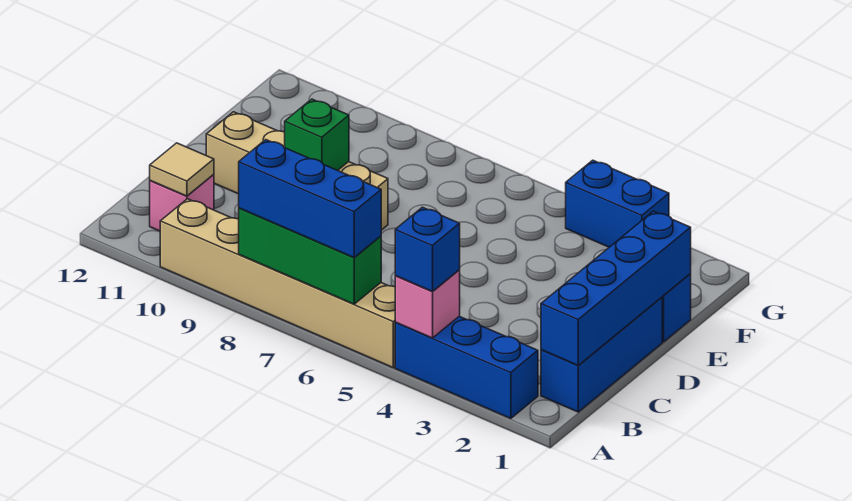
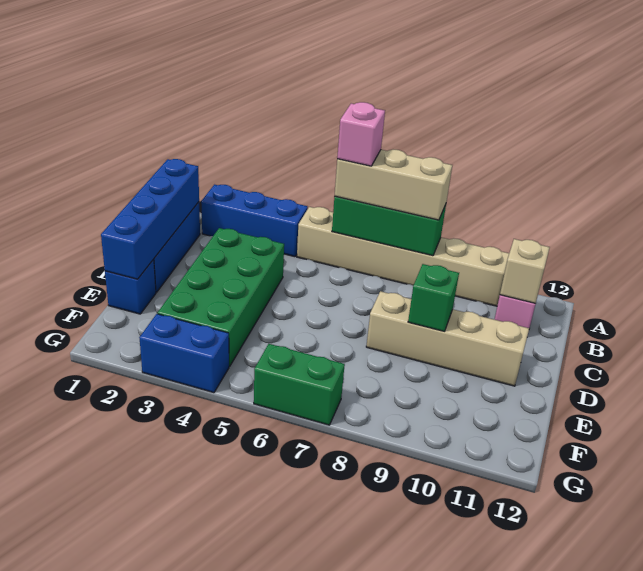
pink 1x1 brick [395,270,460,338] -> pink 1x1 brick moved to [337,102,385,166]
blue 1x1 brick [395,207,460,291] -> none
blue 1x3 brick [239,140,381,258] -> tan 1x3 brick [335,150,452,220]
tan 1x1 tile [150,143,214,196] -> tan 1x1 brick [500,239,550,303]
none -> green 2x4 brick [158,228,284,367]
none -> green 1x2 brick [254,344,345,425]

